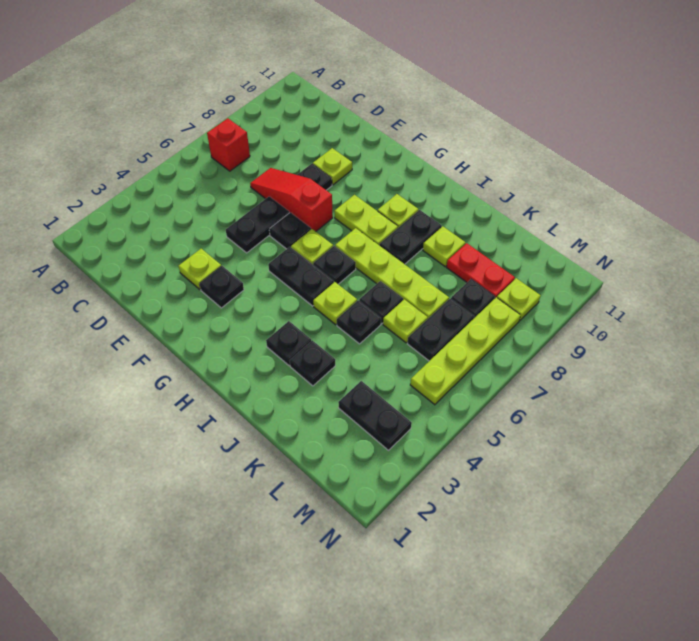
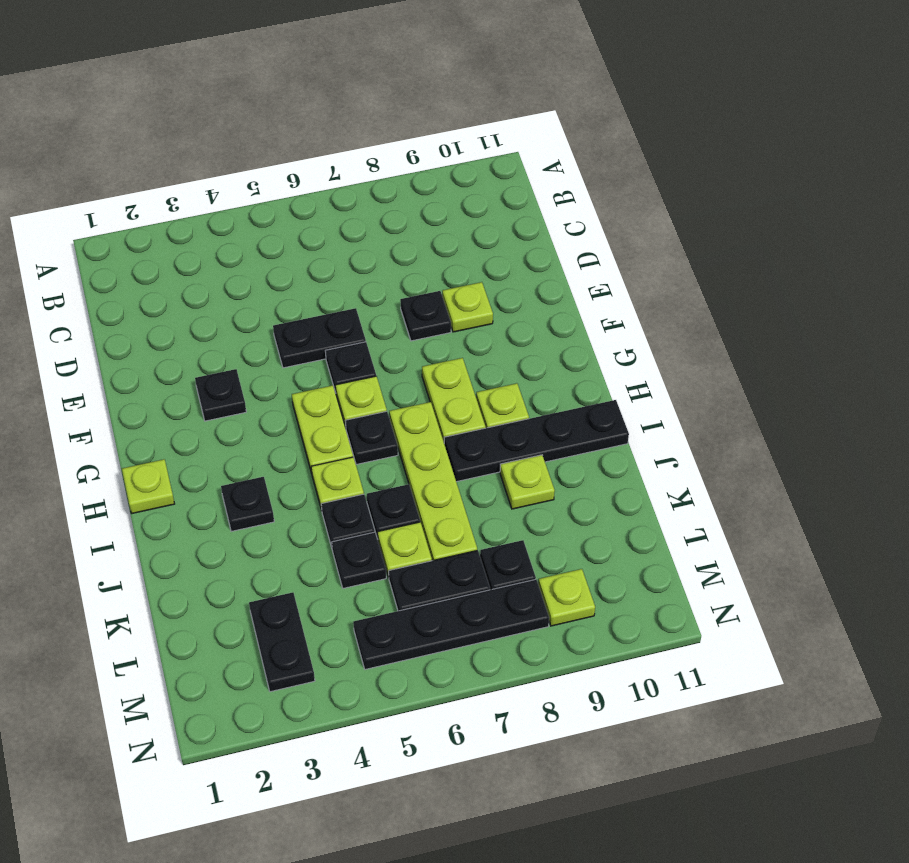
red 1x1 brick [207,118,250,171] -> none
red 1x3 slope [250,168,333,231] -> none
lime 1x1 plate [178,249,221,290] -> lime 1x1 plate moved to [122,459,175,513]
black 1x2 plate [268,247,334,306] -> lime 1x2 plate [292,385,353,472]
black 1x2 plate [379,210,442,264] -> black 1x4 plate [444,400,629,482]
black 1x1 plate [290,340,335,386] -> black 1x1 plate moved to [332,532,386,588]
red 1x2 plate [446,243,515,299] -> none
lime 1x4 plate [410,297,521,405] -> black 1x4 plate [353,579,549,669]

